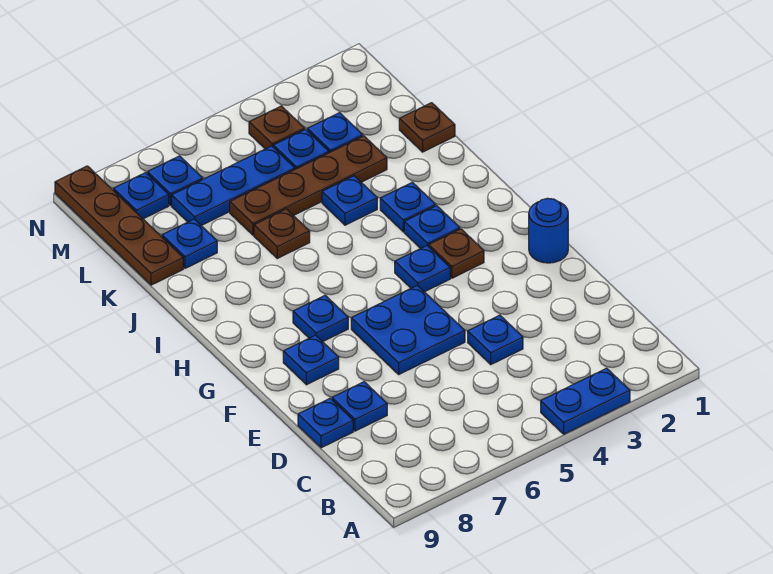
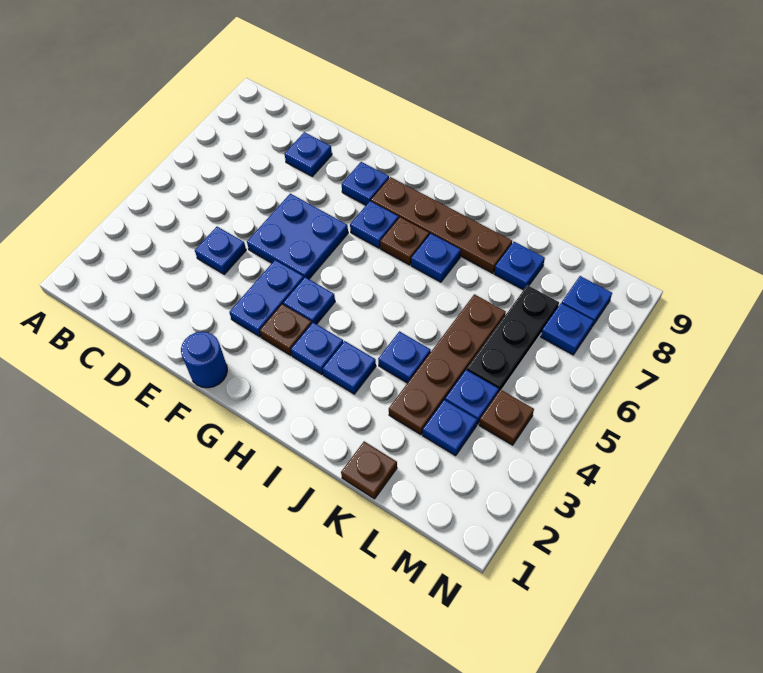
blue 1x2 plate [541,368,630,434] -> blue 1x2 plate moved to [229,260,304,337]
blue 1x1 plate [298,398,353,448] -> blue 1x1 plate moved to [411,234,461,282]
brown 1x1 plate [254,209,310,258] -> brown 1x1 plate moved to [380,217,429,265]
brown 1x4 plate [55,166,183,285] -> brown 1x4 plate moved to [371,177,512,273]
blue 1x3 plate [172,146,295,225] -> black 1x3 plate [467,285,559,392]

